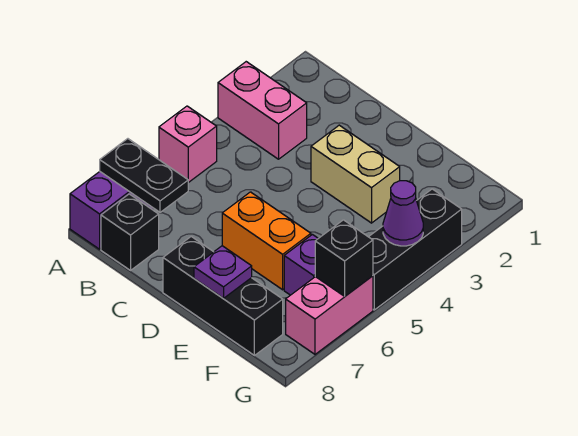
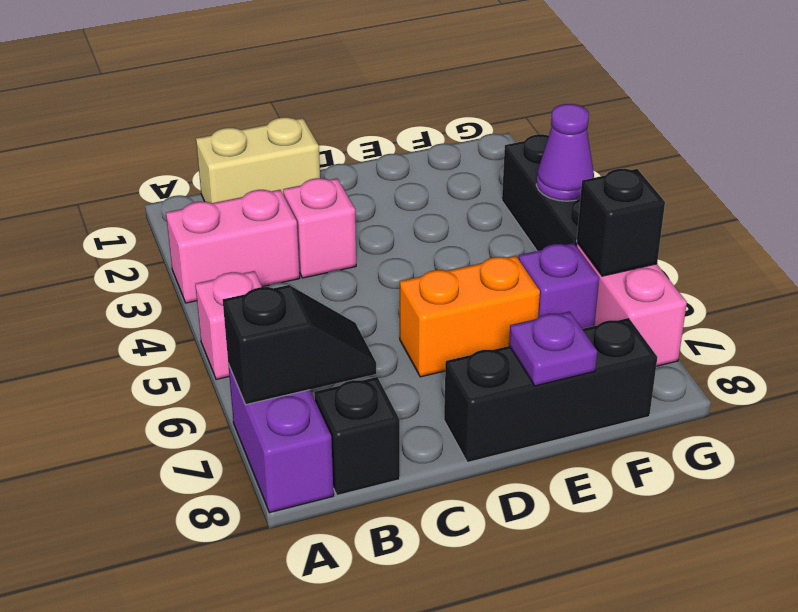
black 1x2 plate [100,139,188,212] -> black 1x2 slope [223,285,376,405]
none -> pink 1x1 brick [283,178,356,278]
tan 1x2 brick [311,125,400,223] -> tan 1x2 brick moved to [196,117,320,203]

